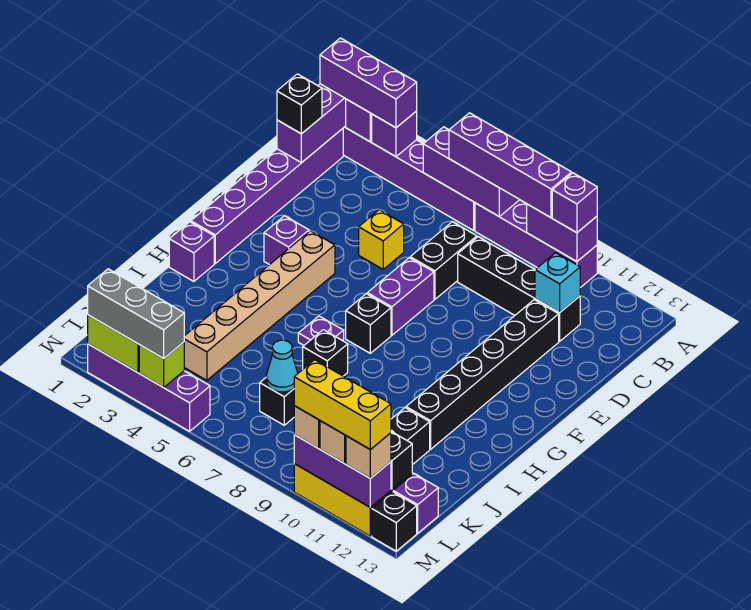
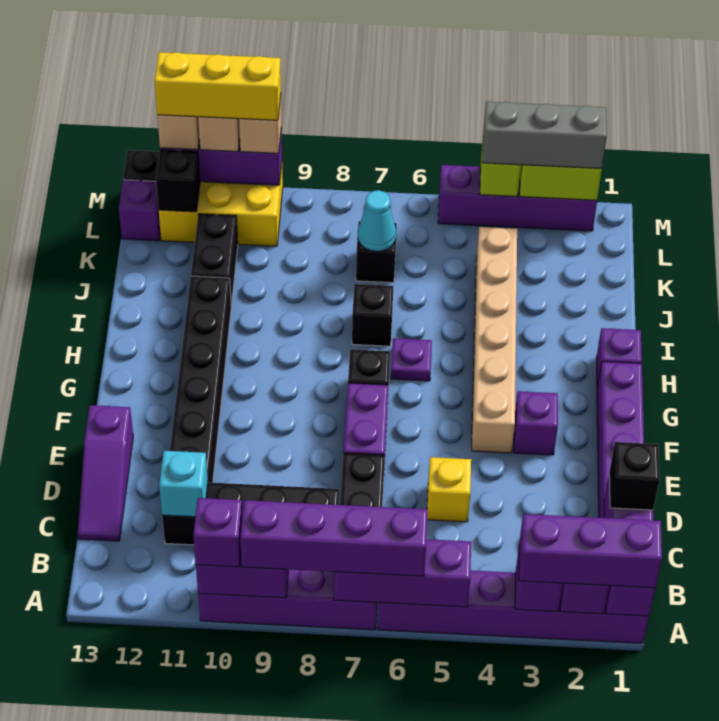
none -> purple 1x3 slope [78,405,133,541]

